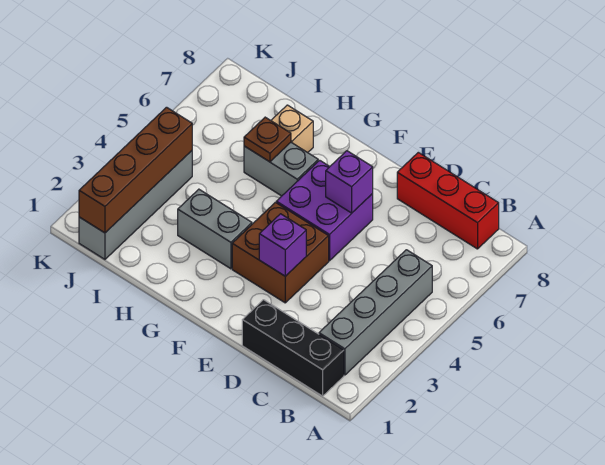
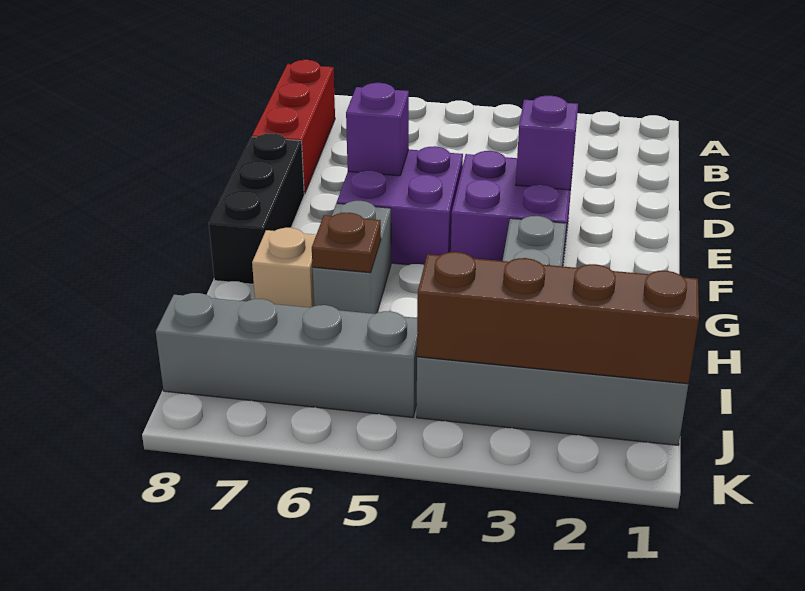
black 1x3 brick [242,300,344,396] -> black 1x3 brick moved to [209,133,304,284]
grey 1x4 brick [319,250,432,375] -> grey 1x4 brick moved to [156,293,417,418]
brown 2x2 brick [232,202,329,303] -> purple 2x2 brick [451,151,573,263]

